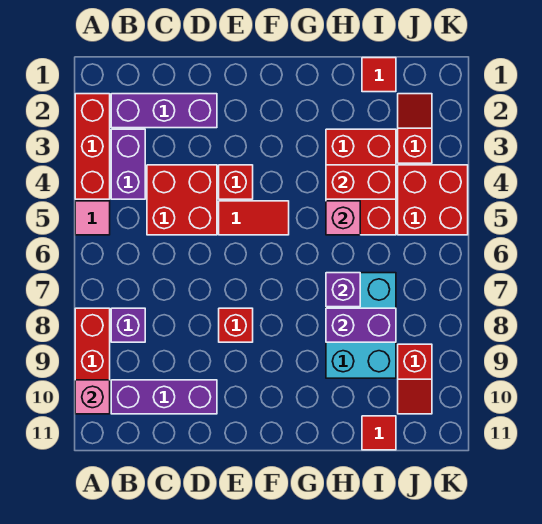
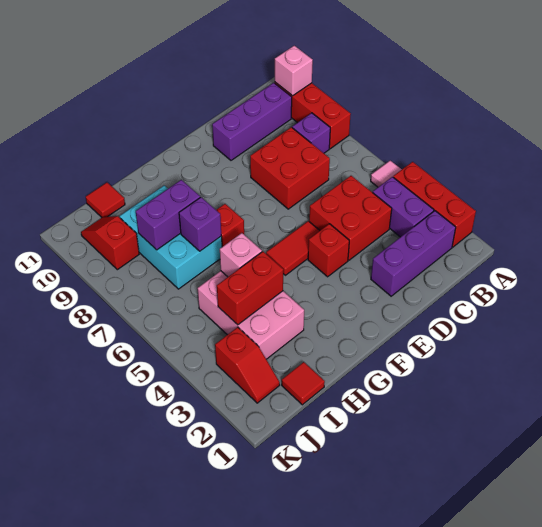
red 1x1 brick [219,308,253,342] -> red 1x1 brick moved to [217,204,244,247]
red 2x3 brick [326,129,396,235] -> pink 2x3 brick [198,271,304,359]
red 2x2 brick [398,165,468,235] -> red 2x2 brick moved to [250,127,330,209]

